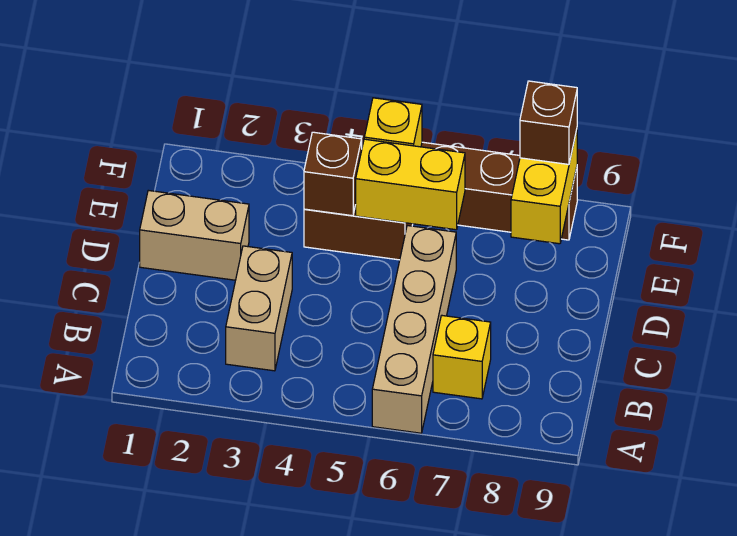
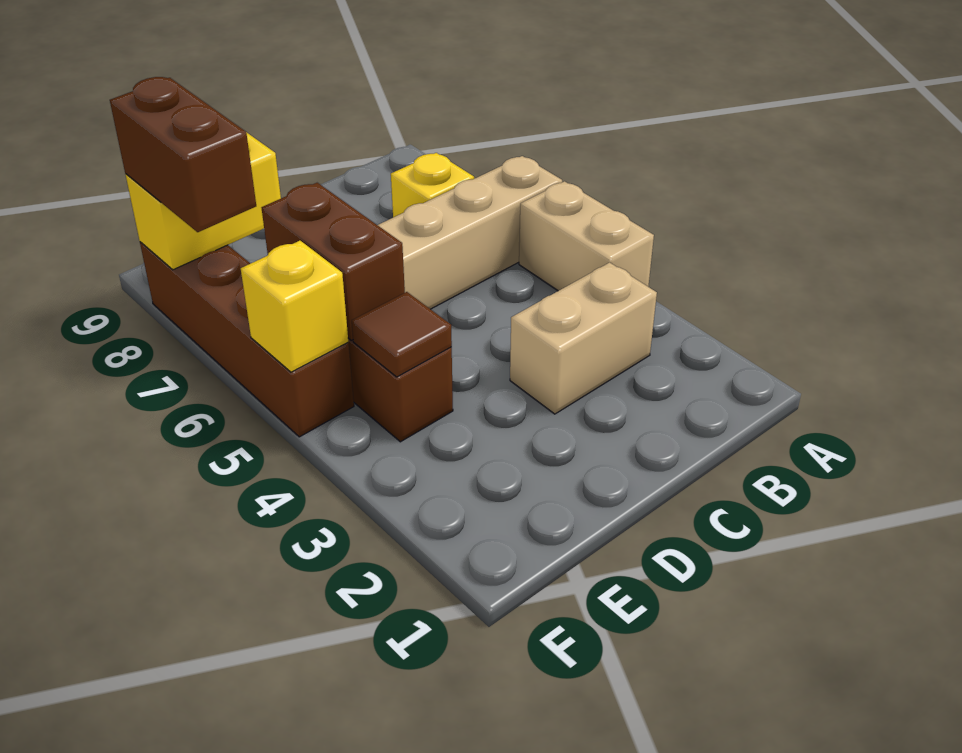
tan 1x2 brick [140,190,249,280] -> tan 1x2 brick moved to [519,181,654,291]
brown 1x1 brick [304,132,362,216] -> brown 1x1 tile [352,292,452,377]
yellow 1x2 brick [356,139,465,230] -> brown 1x2 brick [262,183,405,340]
brown 1x1 brick [520,81,577,164] -> brown 1x2 brick [110,77,256,232]

